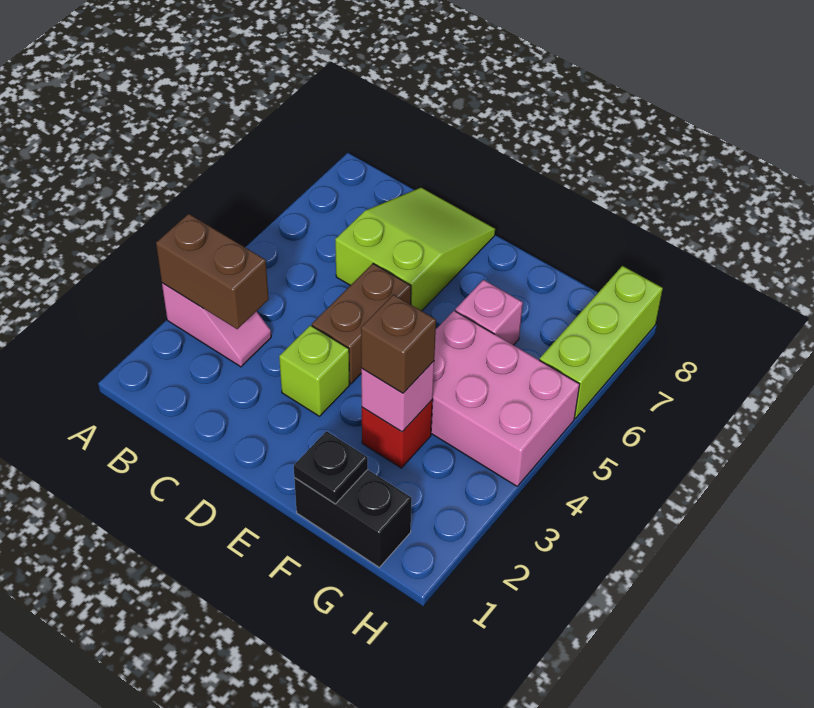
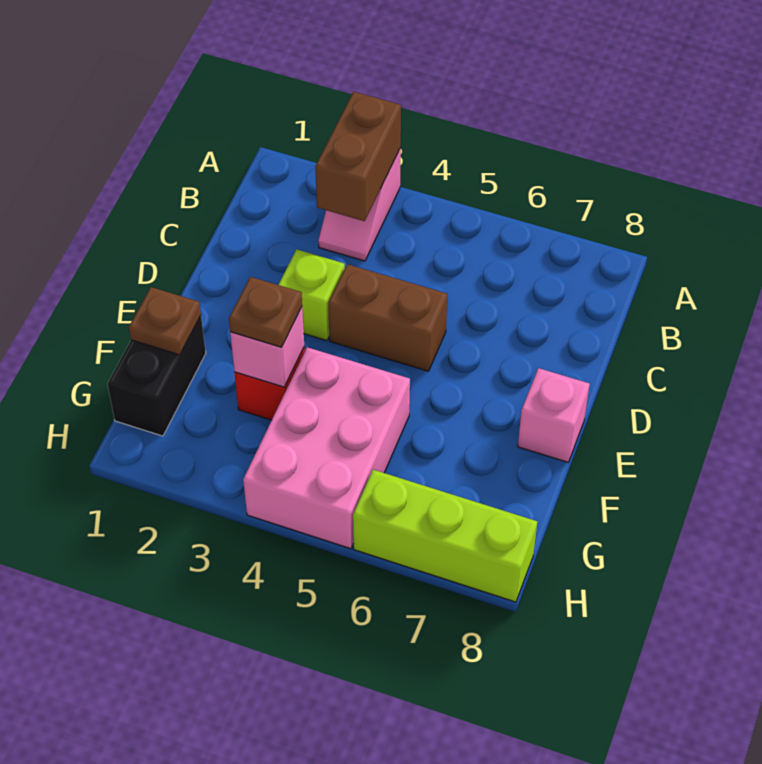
lime 2x3 slope [335,188,495,311] -> none
black 1x1 plate [294,431,368,504] -> brown 1x1 plate [129,287,201,355]
brown 1x1 brick [361,295,436,393] -> brown 1x1 plate [229,277,302,347]
pink 1x1 brick [455,280,523,345] -> pink 1x1 brick moved to [518,368,590,462]

